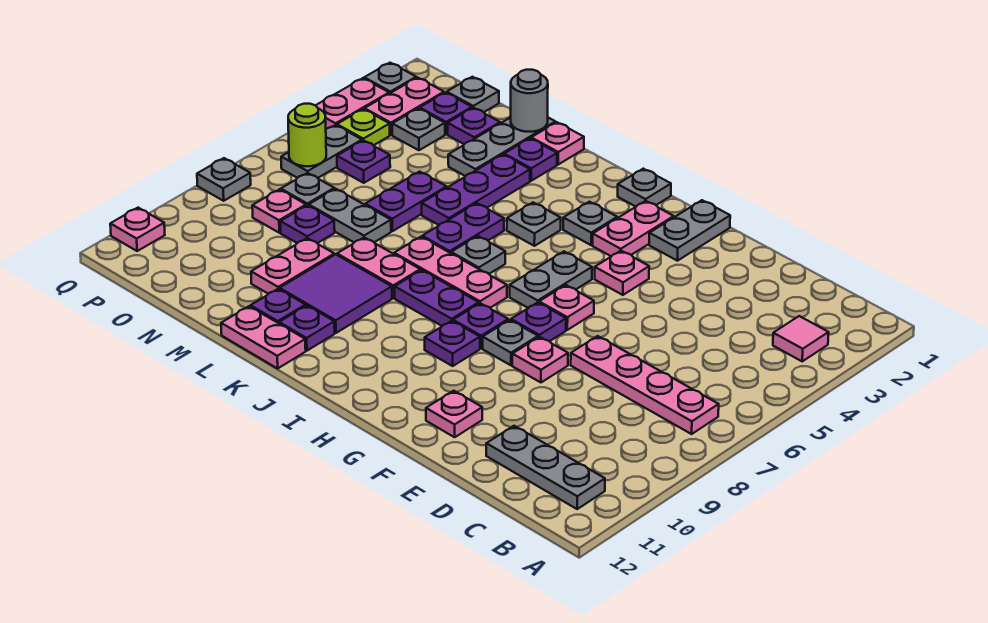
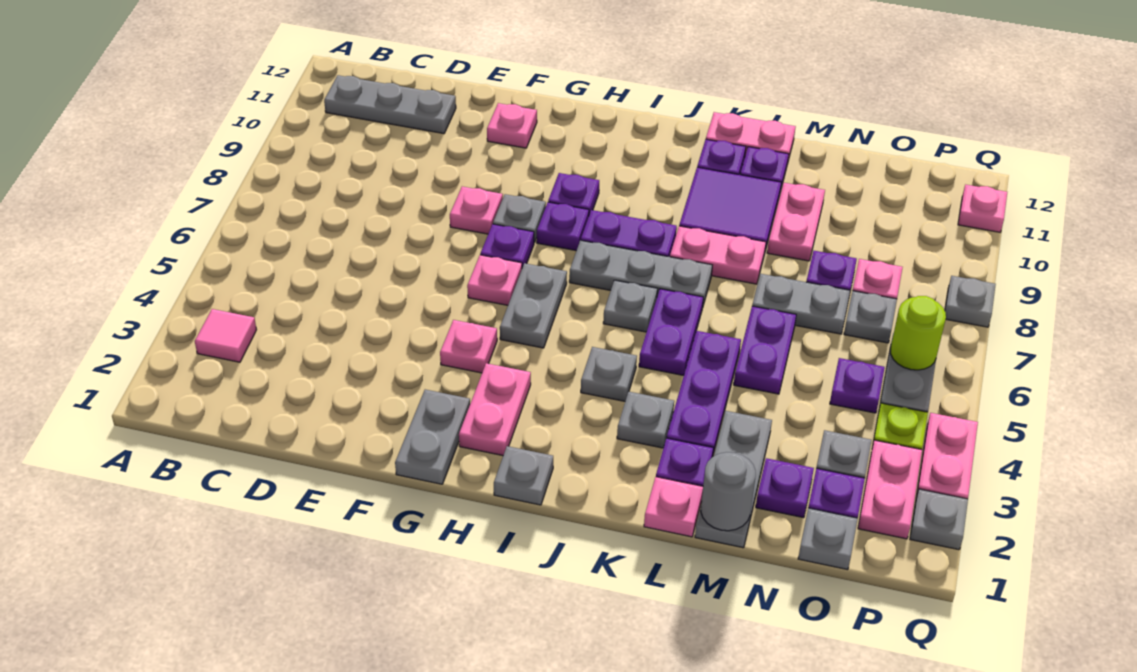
pink 1x4 plate [571,336,719,434] -> none
grey 1x1 plate [563,202,617,245] -> grey 1x1 plate moved to [617,392,674,448]
pink 1x3 plate [394,237,507,308] -> grey 1x3 plate [569,240,712,308]

